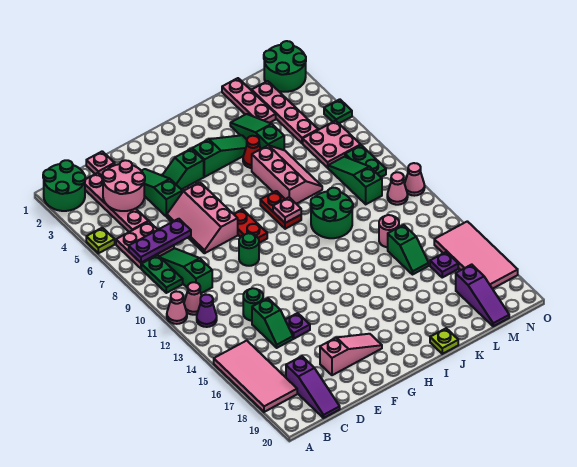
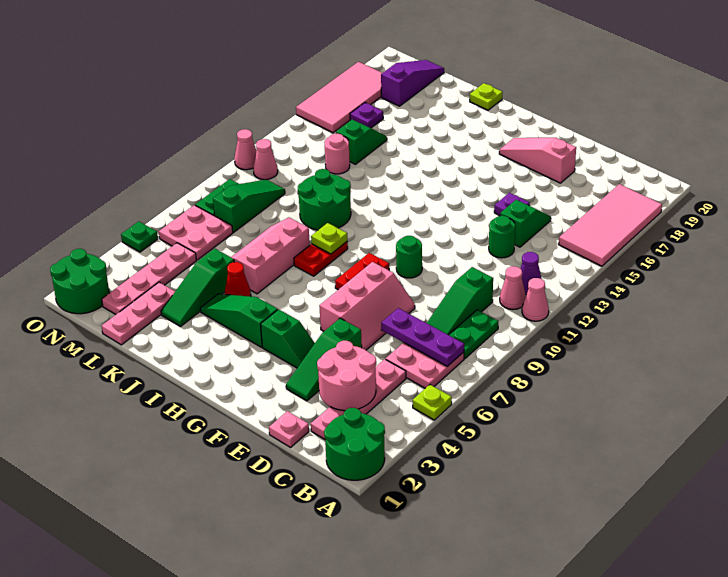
purple 1x3 slope [286,356,340,418] -> none
pink 1x1 plate [273,197,301,223] -> lime 1x1 plate [311,223,347,254]
green 1x3 slope [328,157,382,204] -> green 1x3 slope turned to [213,179,285,232]

